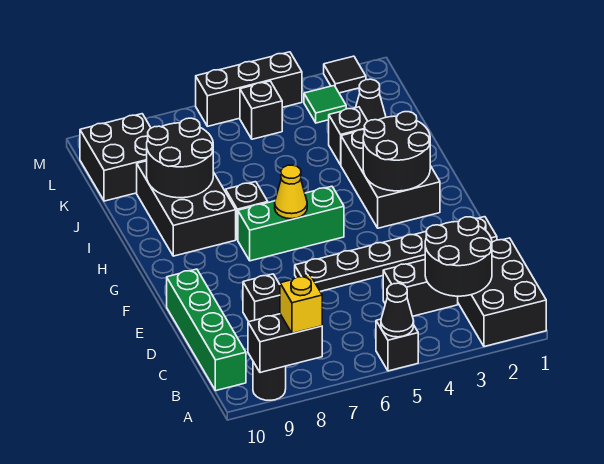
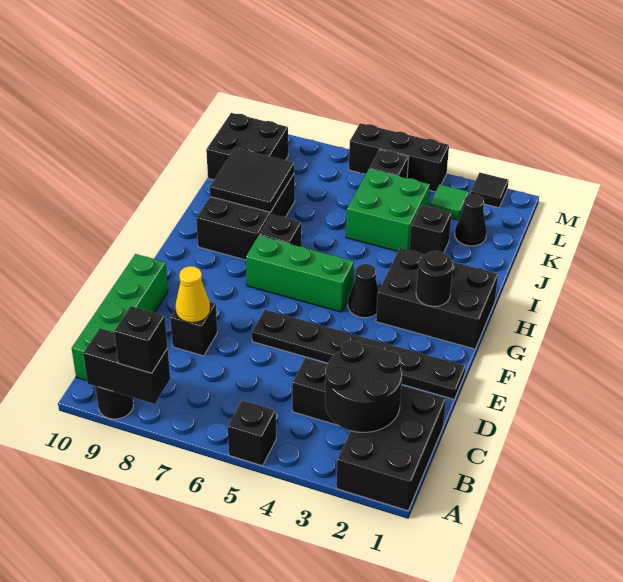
black 1x1 cone [381,283,414,337] -> black 1x1 cone moved to [348,264,379,318]
yellow 1x1 brick [280,275,322,333] -> black 1x1 brick [114,306,168,373]
black 2x3 brick [341,130,440,228] -> black 2x3 brick turned to [376,248,498,349]
black 2x2 round brick [363,112,430,191] -> black 1x1 round brick [416,251,453,307]
yellow 1x1 cone [275,165,307,219] -> yellow 1x1 cone moved to [176,266,210,323]
black 2x2 round brick [147,118,213,198] -> black 2x2 tile [209,148,294,212]
none -> green 2x2 brick [346,169,430,251]

